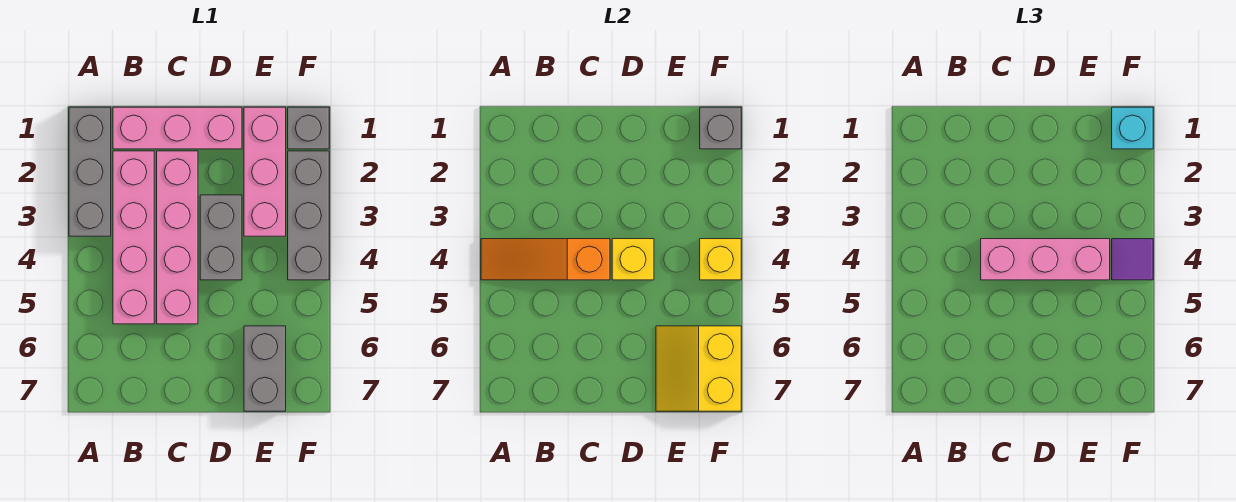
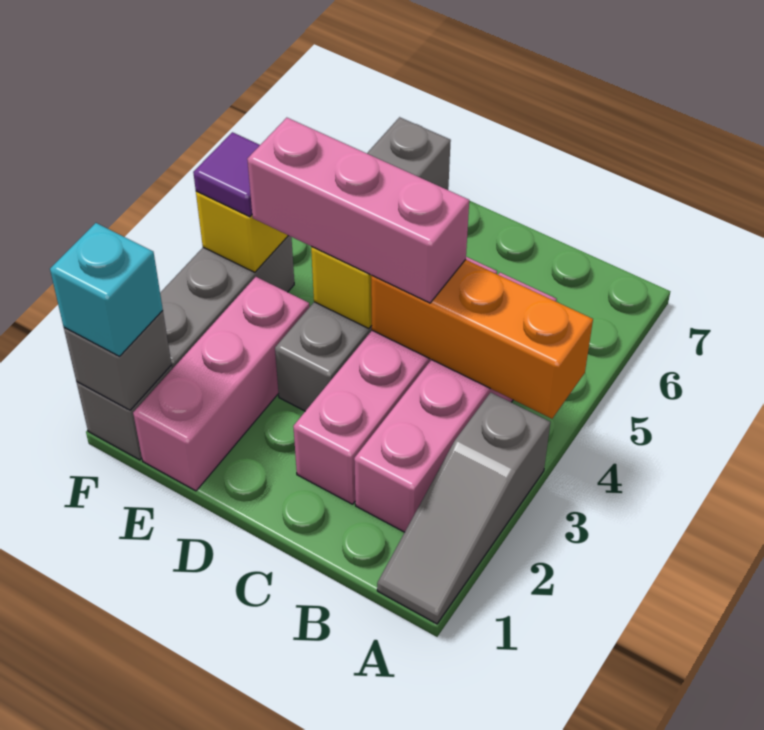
grey 1x3 brick [69,107,111,236] -> grey 1x3 slope [377,393,550,624]
orange 1x3 slope [481,239,610,280] -> orange 1x3 brick [371,260,593,419]
pink 1x3 brick [113,107,242,149] -> none
yellow 2x2 slope [656,326,741,411] -> none

